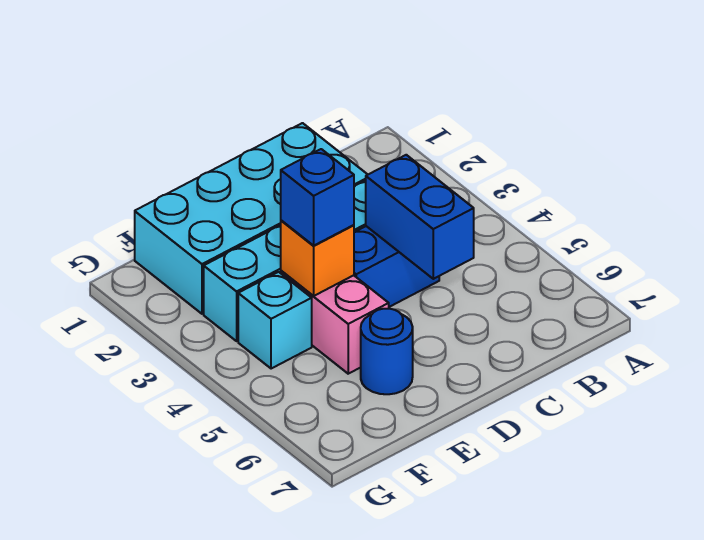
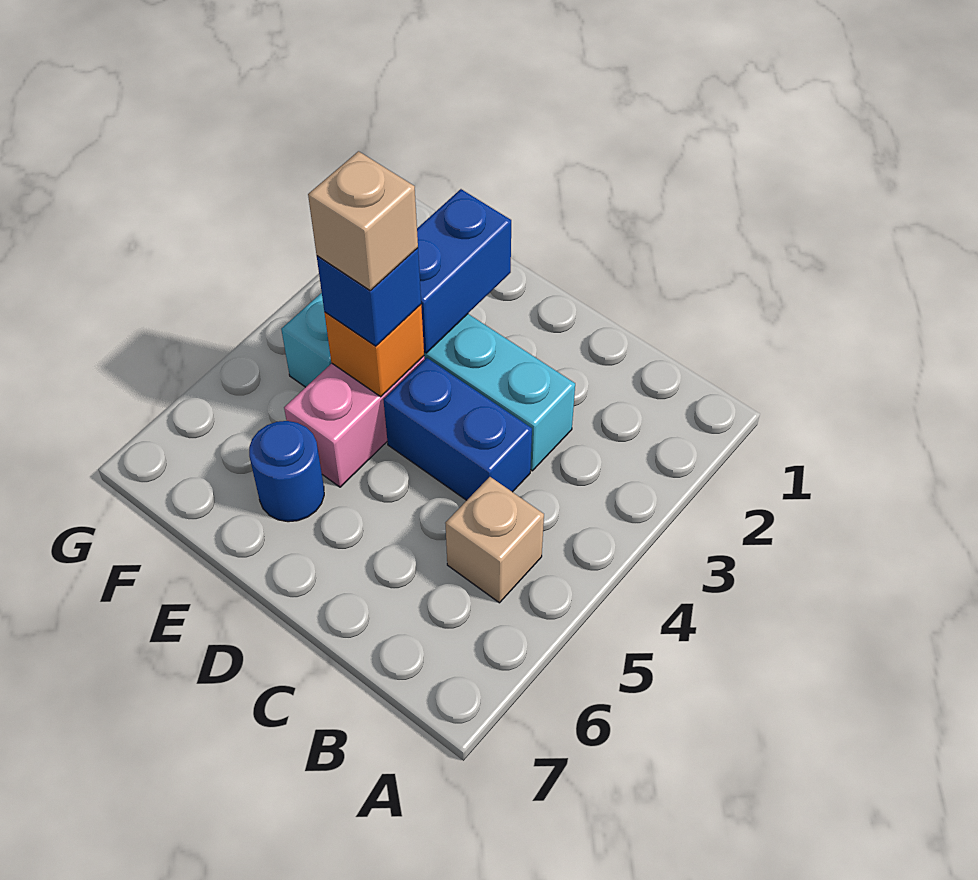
none -> tan 1x1 brick [445,477,544,603]
cyan 2x4 brick [135,123,368,314] -> none
blue 1x2 brick [366,155,474,279] -> blue 1x2 brick moved to [417,189,511,353]
none -> tan 1x1 brick [308,151,418,290]

